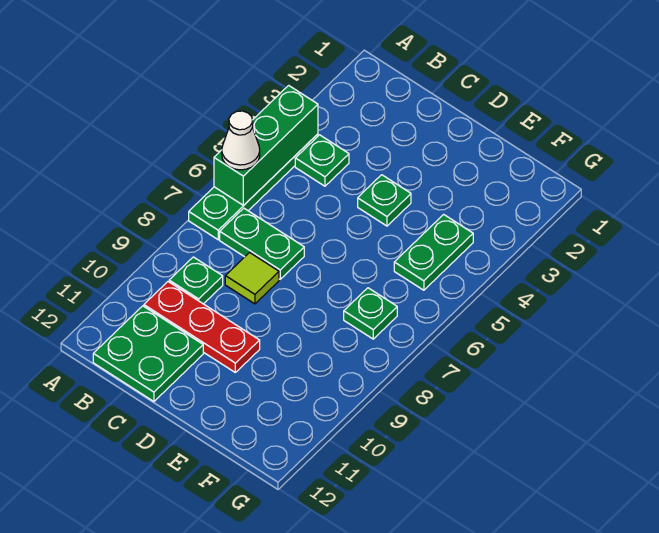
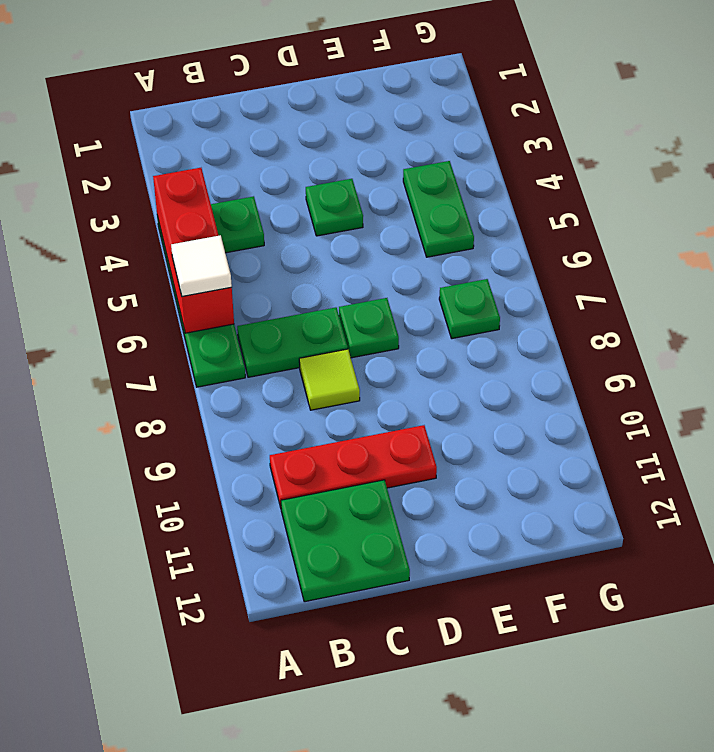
green 1x3 brick [214,85,318,205] -> red 1x3 brick [153,168,234,333]
white 1x1 cone [222,111,260,170] -> white 1x1 tile [171,235,232,297]
green 1x1 plate [169,257,223,304] -> green 1x1 plate moved to [339,298,399,358]

